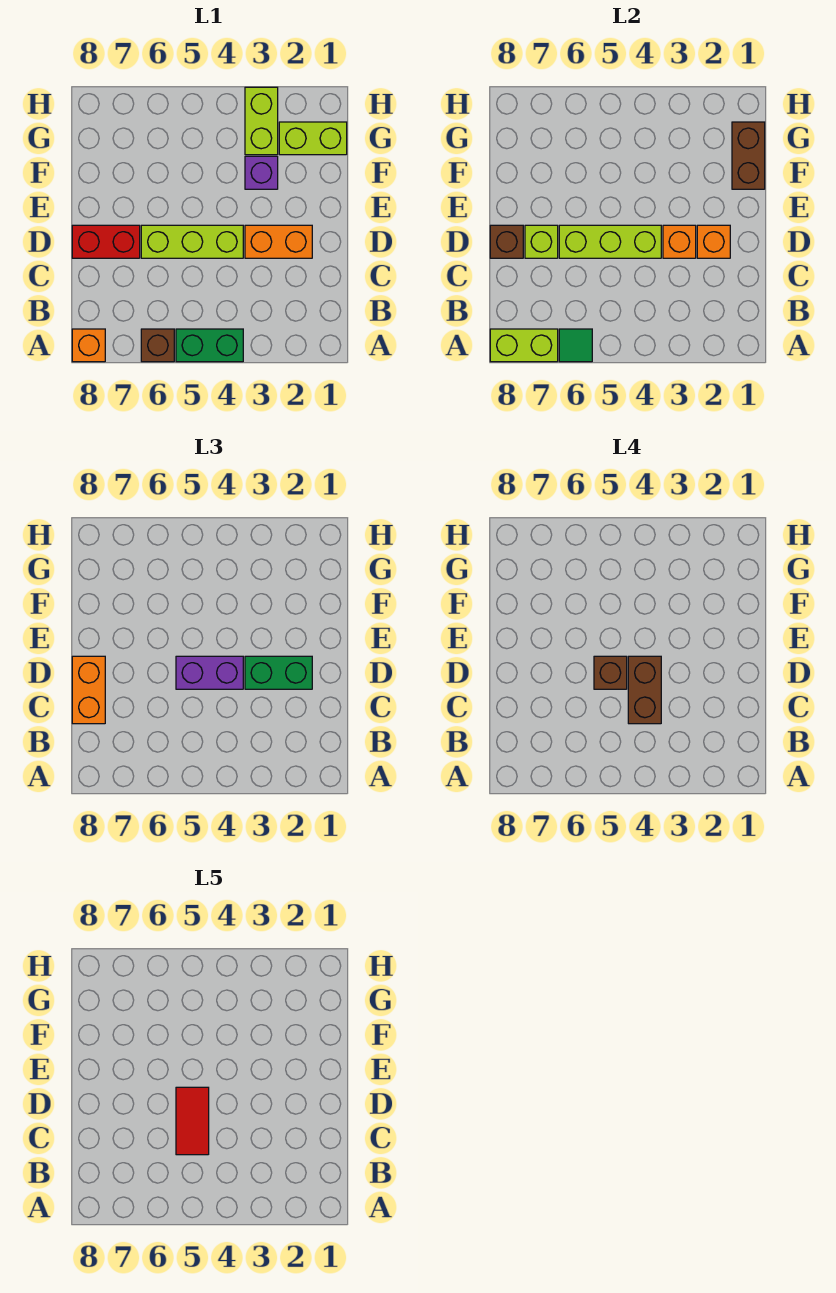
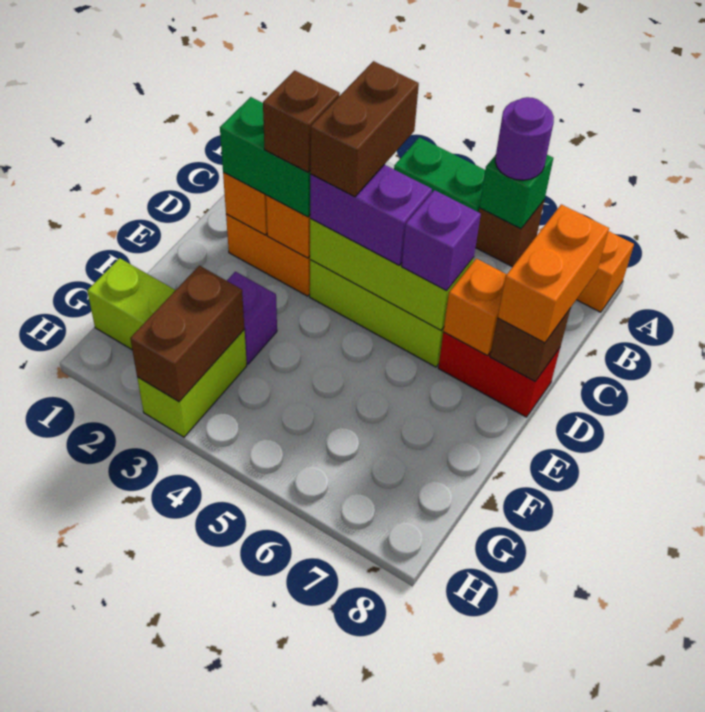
green 1x1 tile [559,329,592,362] -> green 1x1 brick [479,155,553,229]
none -> purple 1x1 round brick [495,97,554,180]
lime 1x2 brick [490,329,558,362] -> none
red 1x2 tile [176,1087,209,1155] -> none
brown 1x1 brick [594,656,627,689] -> brown 1x1 brick moved to [263,70,340,172]
none -> purple 1x1 brick [402,190,481,291]
lime 1x1 brick [525,225,558,258] -> orange 1x1 brick [443,259,507,356]
brown 1x2 brick [732,122,765,189] -> brown 1x2 brick moved to [130,266,245,402]

